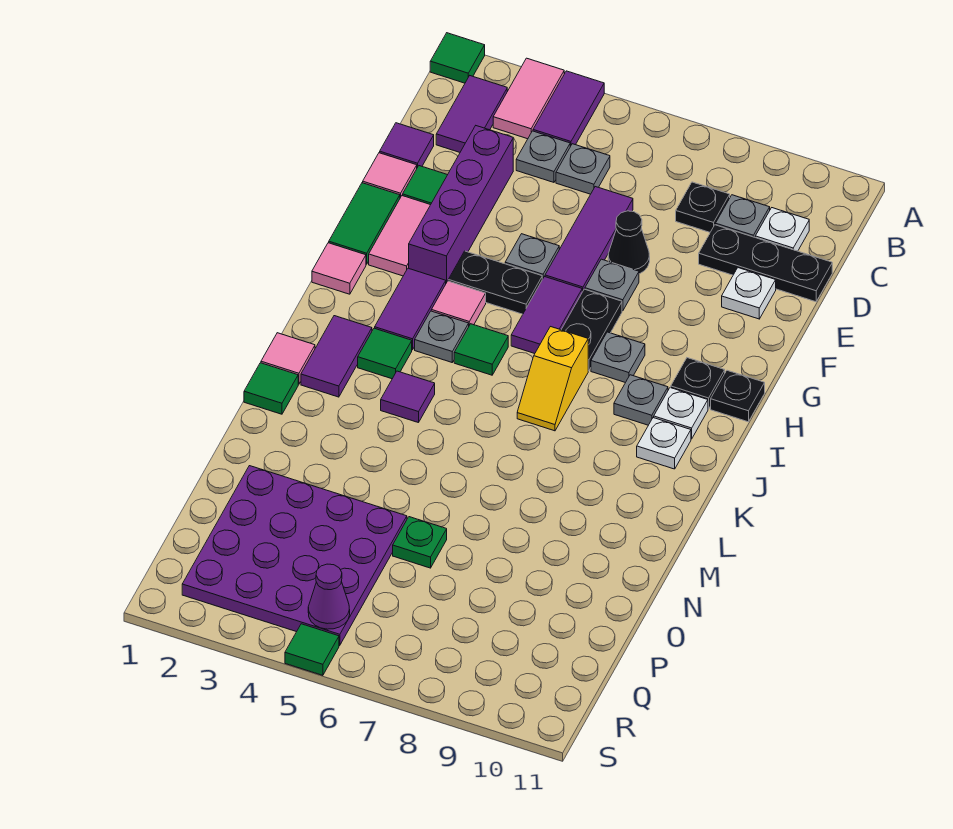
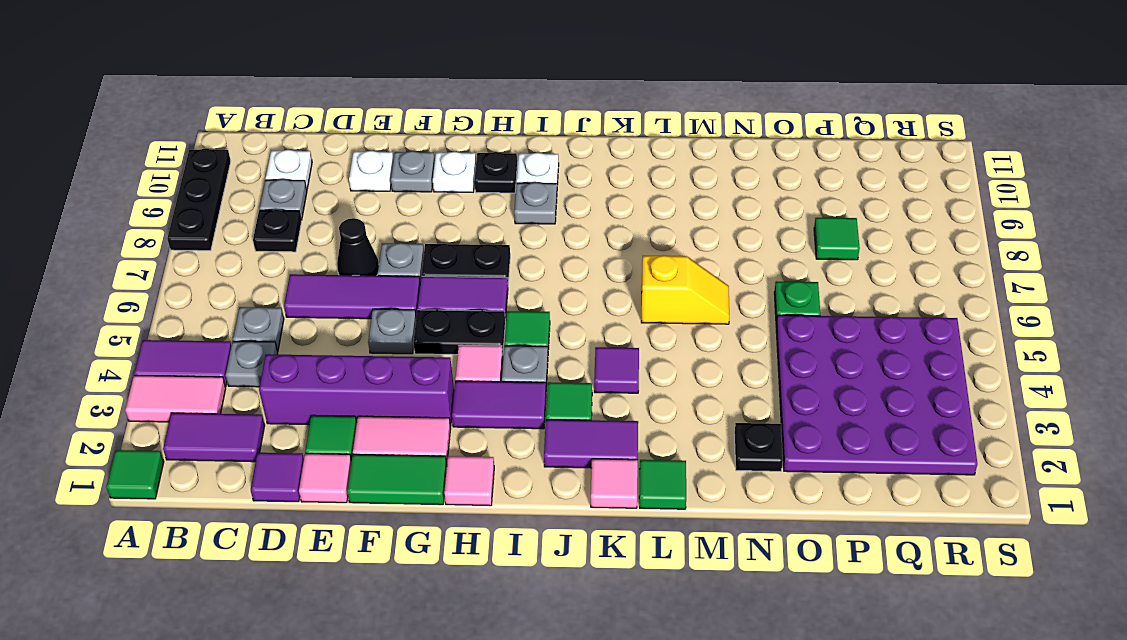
black 1x3 plate [699,225,832,302] -> black 1x3 plate moved to [167,149,231,251]
black 1x2 plate [448,251,542,314] -> black 1x2 plate turned to [413,310,505,355]
grey 1x1 plate [591,332,645,383] -> grey 1x1 plate moved to [391,151,435,192]
black 1x1 plate [711,370,765,422] -> black 1x1 plate moved to [735,423,783,471]
yellow 1x2 slope [517,327,588,431] -> yellow 1x2 slope moved to [641,255,729,324]
white 1x1 plate [637,418,691,469] -> white 1x1 plate moved to [433,151,476,192]
purple 1x1 cone [308,564,350,629] -> none
green 1x1 tile [285,624,339,675] -> green 1x1 tile moved to [814,218,860,260]

